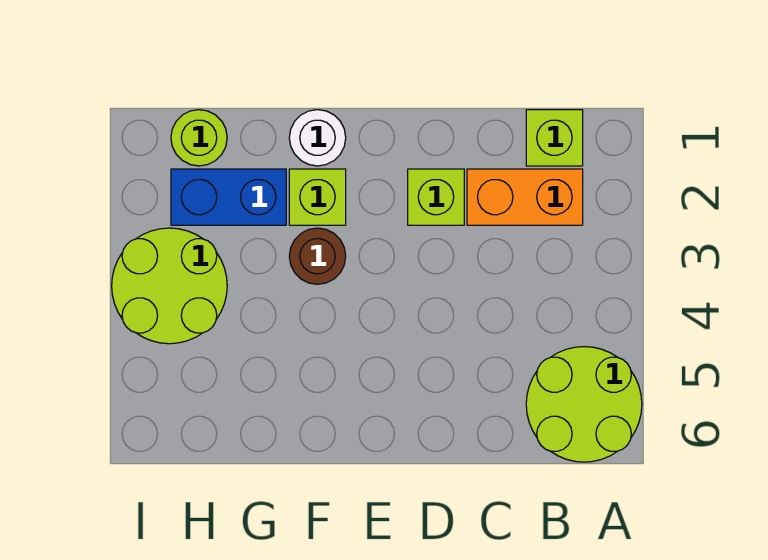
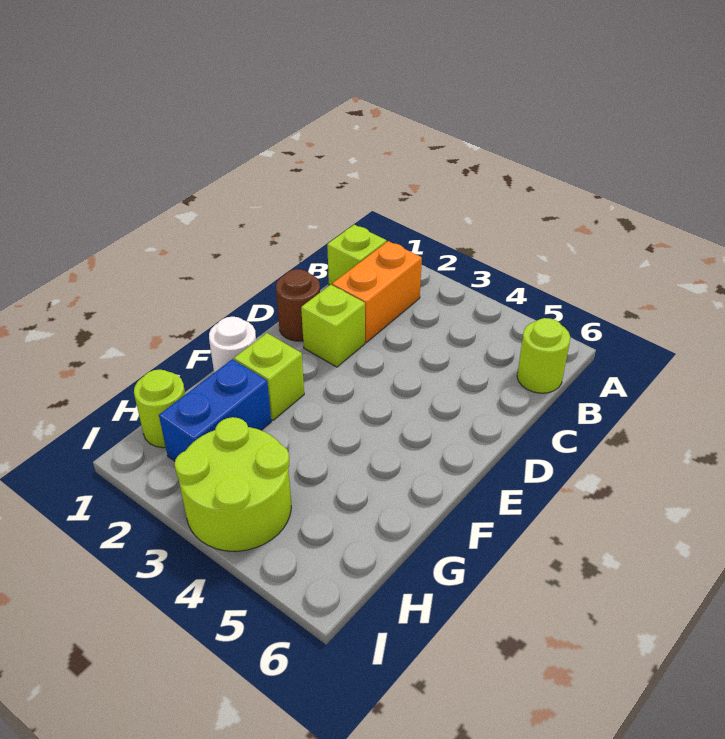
lime 2x2 round brick [526,347,642,462] -> lime 1x1 round brick [517,318,570,393]
brown 1x1 round brick [289,228,346,284] -> brown 1x1 round brick moved to [276,269,320,341]

